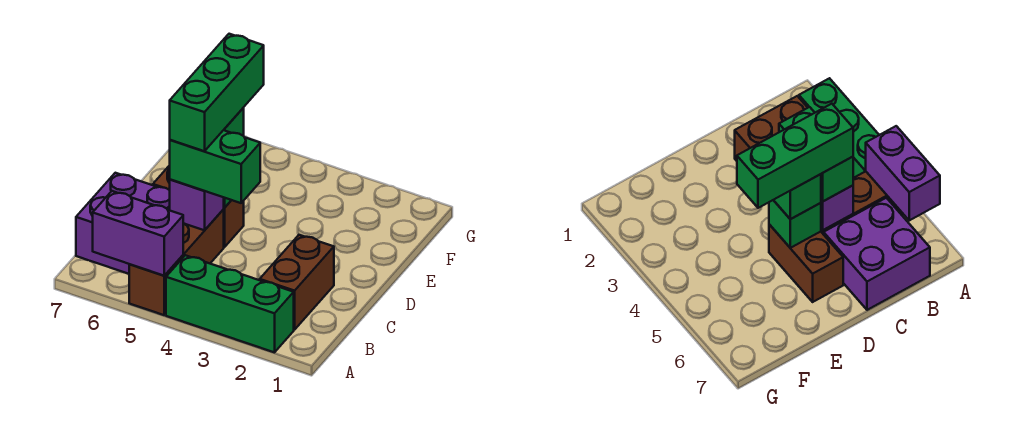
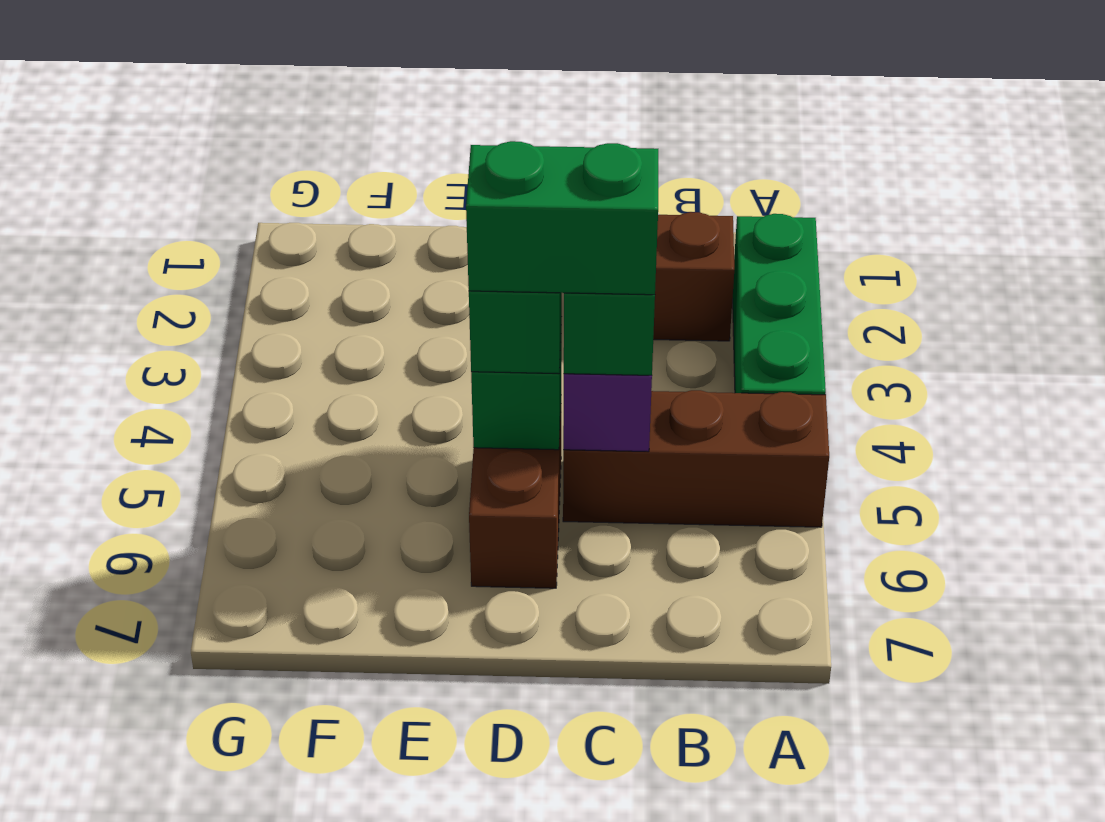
purple 1x2 brick [93,191,184,276] -> none
purple 2x2 brick [76,173,170,274] -> none
green 1x3 brick [170,34,264,151] -> green 1x2 brick [466,141,658,295]

